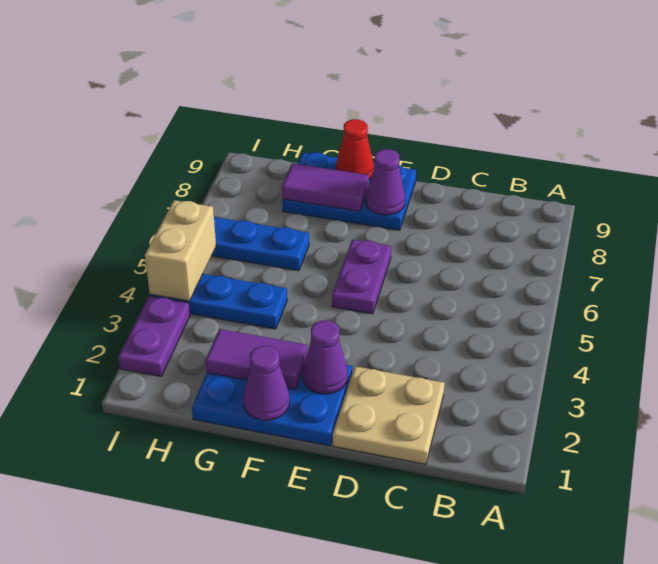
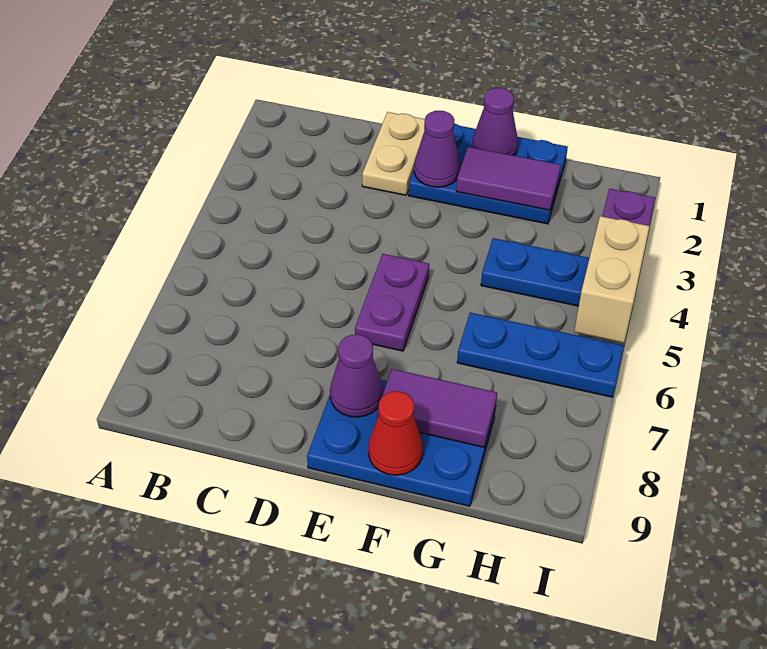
tan 2x2 plate [333,366,445,464] -> tan 1x2 plate [362,112,425,195]

